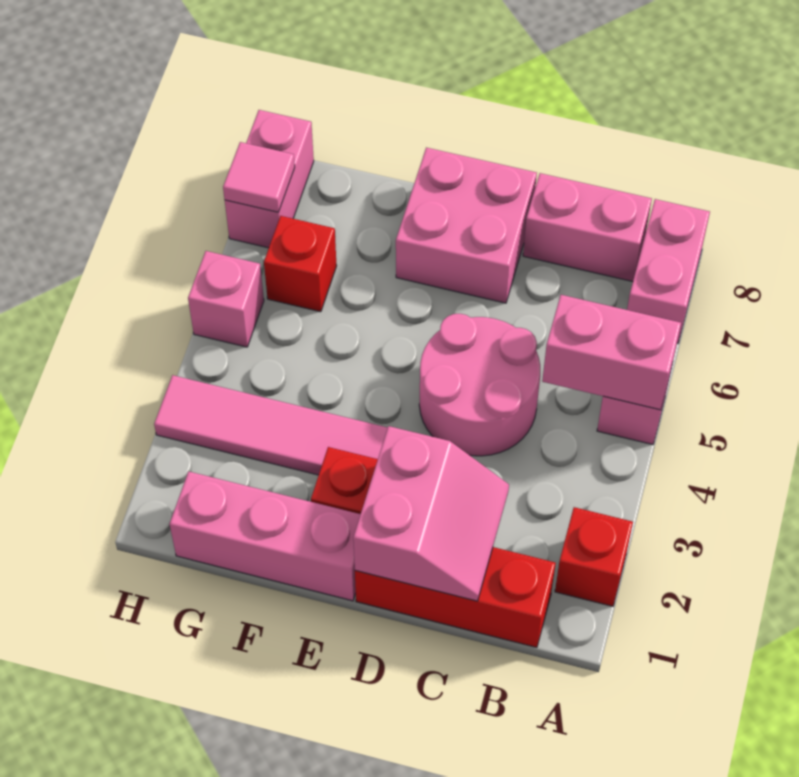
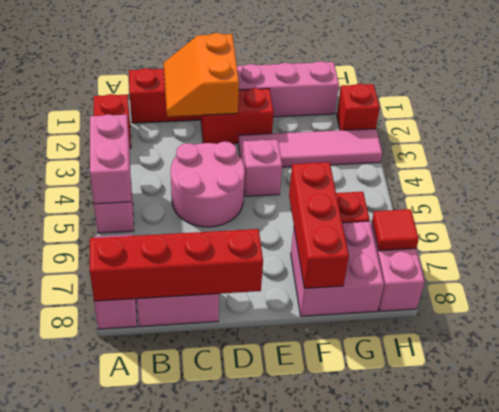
pink 1x2 brick [542,295,681,410] -> pink 1x2 brick turned to [90,114,131,204]
none -> red 1x4 brick [90,229,263,301]
pink 2x2 slope [353,426,509,601] -> orange 2x2 slope [164,33,239,117]
pink 2x2 brick [396,148,537,303] -> pink 2x2 brick moved to [291,221,384,316]
none -> red 1x3 brick [289,162,349,288]
none -> red 1x1 brick [337,84,380,130]
pink 1x1 brick [188,251,264,347] -> pink 1x1 brick moved to [242,140,282,196]
pink 1x1 tile [223,142,295,212] -> red 1x1 tile [372,209,419,251]

